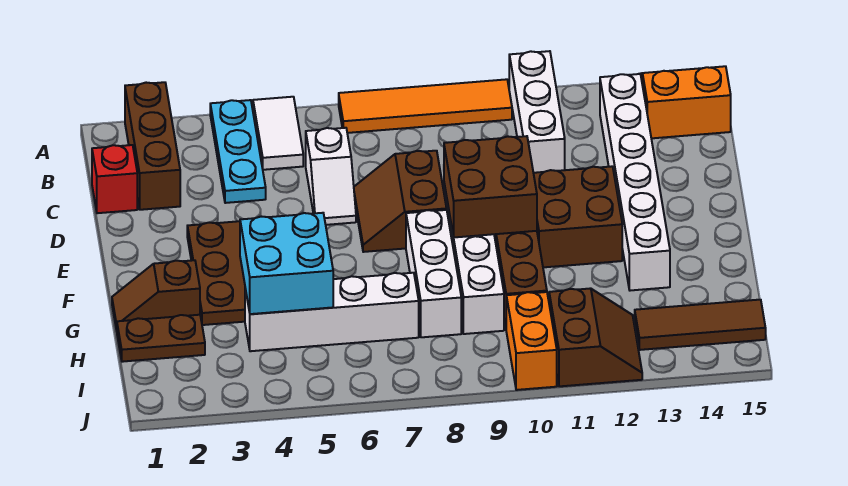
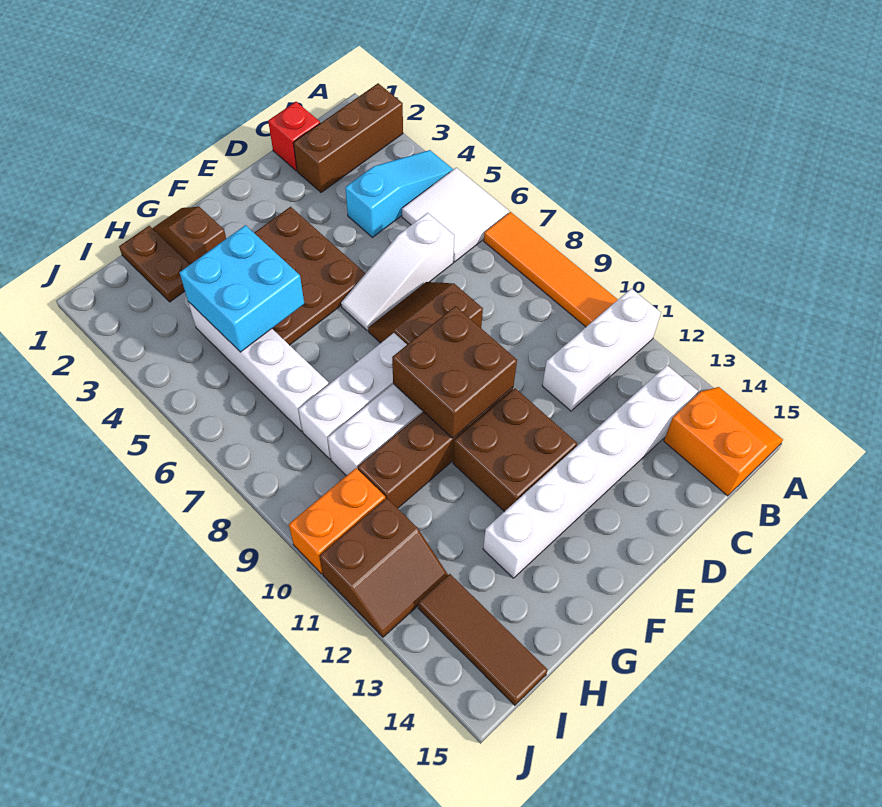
cyan 1x3 plate [210,100,266,203] -> cyan 1x3 slope [345,150,453,237]
white 1x2 tile [253,97,303,170] -> white 2x2 tile [402,168,509,262]
white 1x2 slope [306,128,356,225] -> white 1x3 slope [341,213,454,330]

